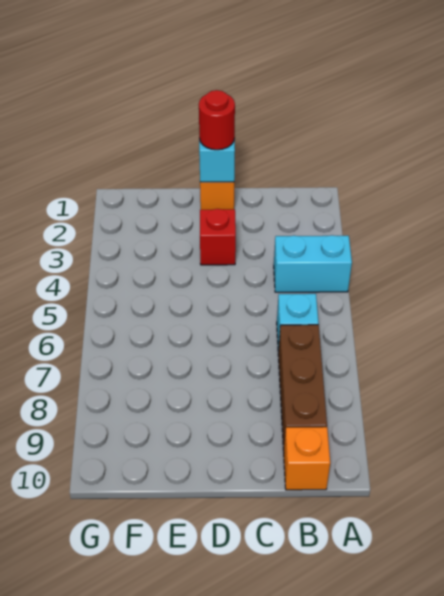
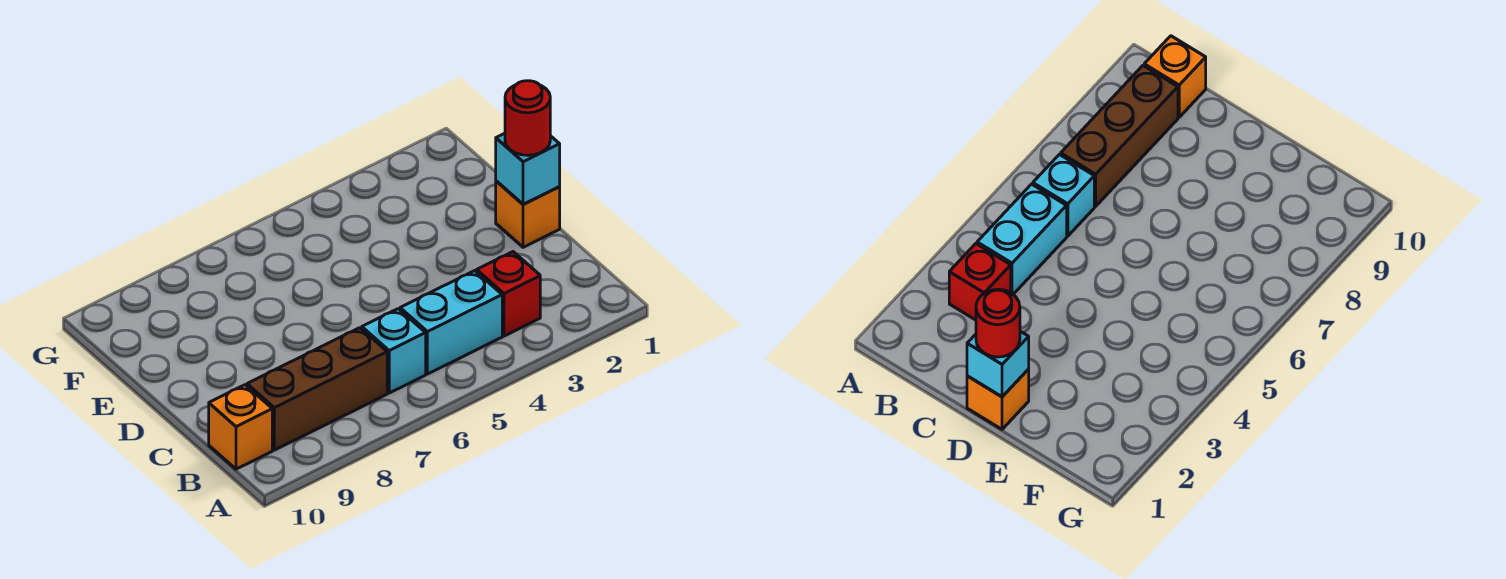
cyan 1x2 brick [274,235,352,292] -> cyan 1x2 brick turned to [400,271,502,374]
red 1x1 brick [200,209,236,265] -> red 1x1 brick moved to [477,252,540,336]

